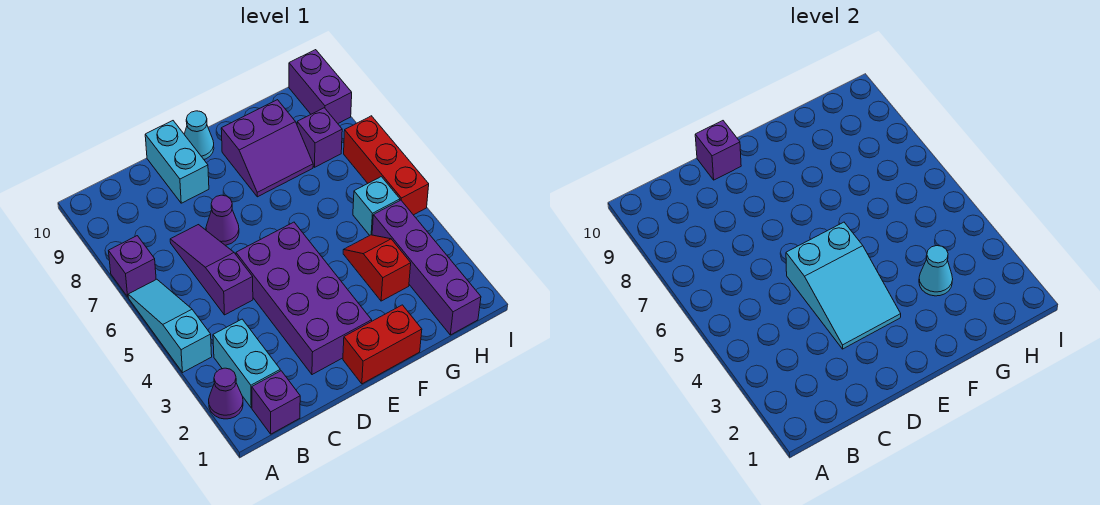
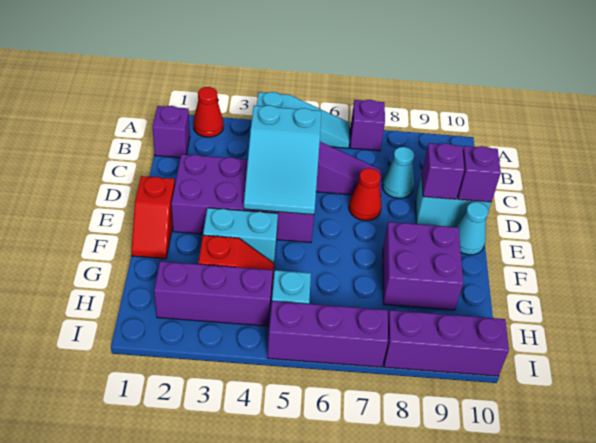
purple 1x1 cone [209,368,243,419] -> red 1x1 cone [193,87,223,137]
cyan 1x2 brick [213,319,280,408] -> cyan 1x2 brick moved to [203,208,278,263]
cyan 2x3 slope [786,222,901,349] -> cyan 2x3 slope turned to [244,105,321,215]
purple 1x1 cone [206,195,239,245] -> red 1x1 cone [349,168,382,221]
red 1x2 brick [343,305,422,384] -> red 1x2 slope [132,176,175,259]
purple 2x2 slope [221,100,313,197] -> purple 2x2 brick [383,222,463,310]
cyan 1x1 cone [919,246,953,296] -> cyan 1x1 cone moved to [382,147,414,198]
purple 1x4 brick [372,200,481,335] -> purple 1x3 brick [154,261,273,326]
purple 1x1 brick [297,108,342,167] -> purple 1x1 brick moved to [422,143,464,199]
red 1x3 brick [344,116,429,215] -> purple 1x3 brick [268,301,388,367]
purple 1x2 brick [289,50,352,123] -> purple 1x3 brick [384,310,509,376]

